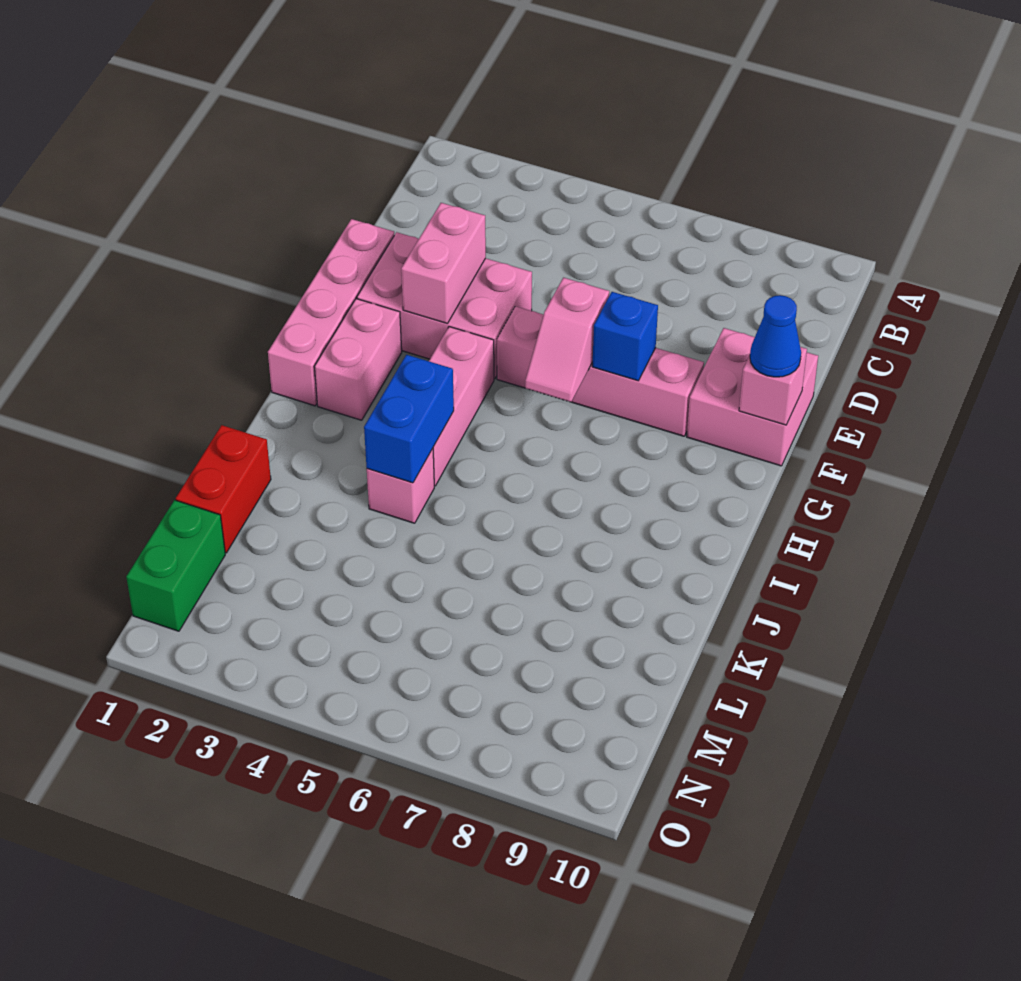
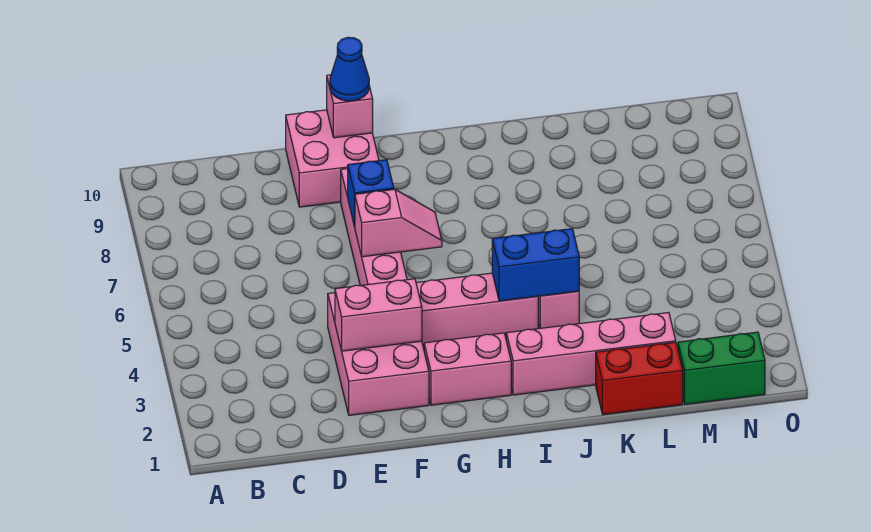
pink 1x4 brick [268,219,394,406] -> pink 1x4 brick moved to [506,313,676,395]

